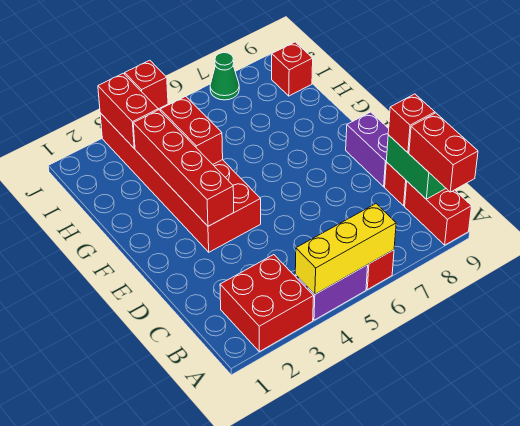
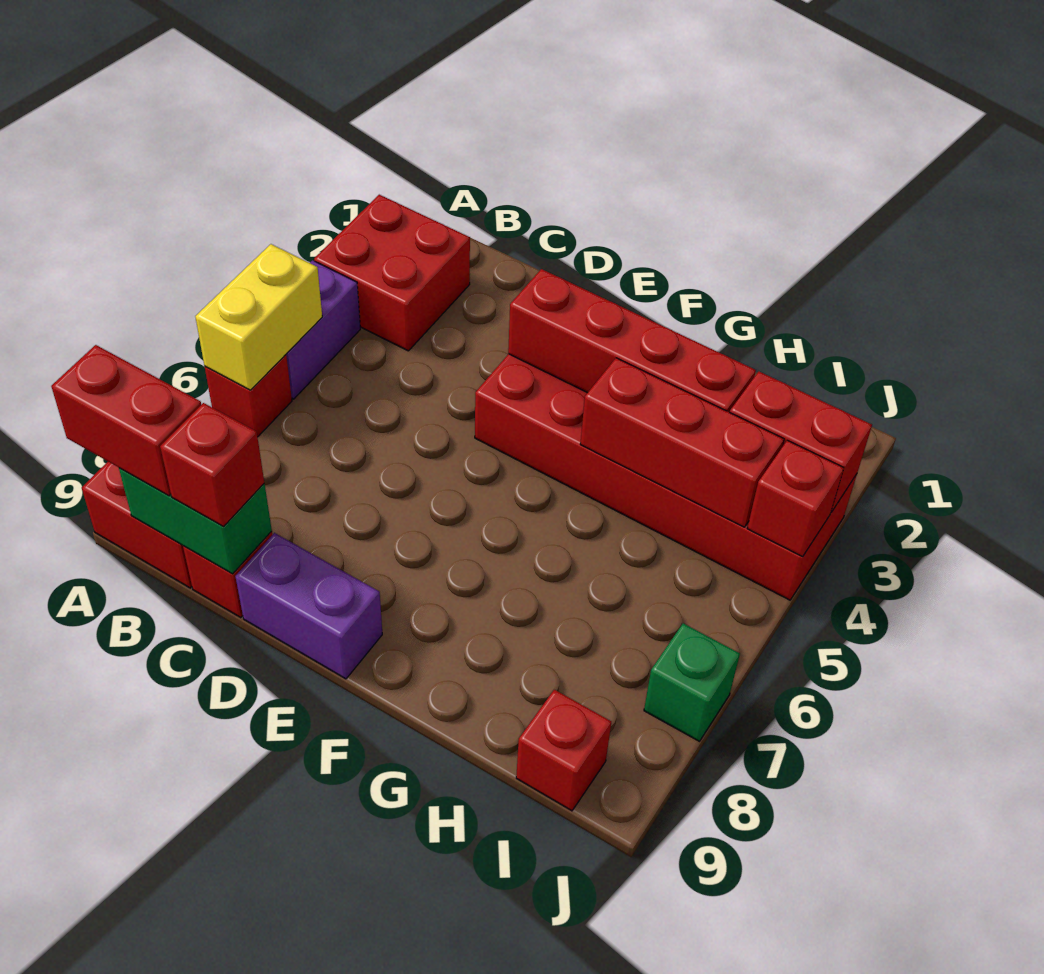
yellow 1x3 brick [295,204,396,294] -> yellow 1x2 brick [195,244,322,390]
red 1x2 brick [160,96,223,164] -> red 1x3 brick [580,358,784,527]
green 1x1 cone [210,53,239,100] -> green 1x1 brick [644,623,740,741]

